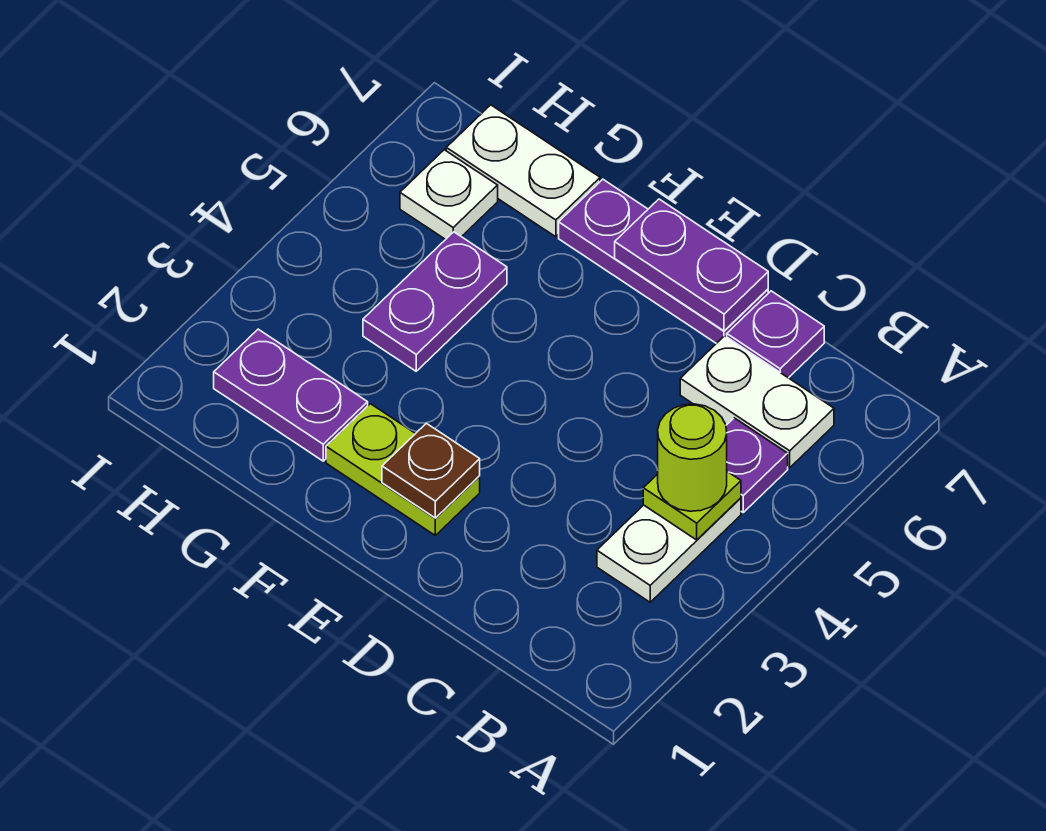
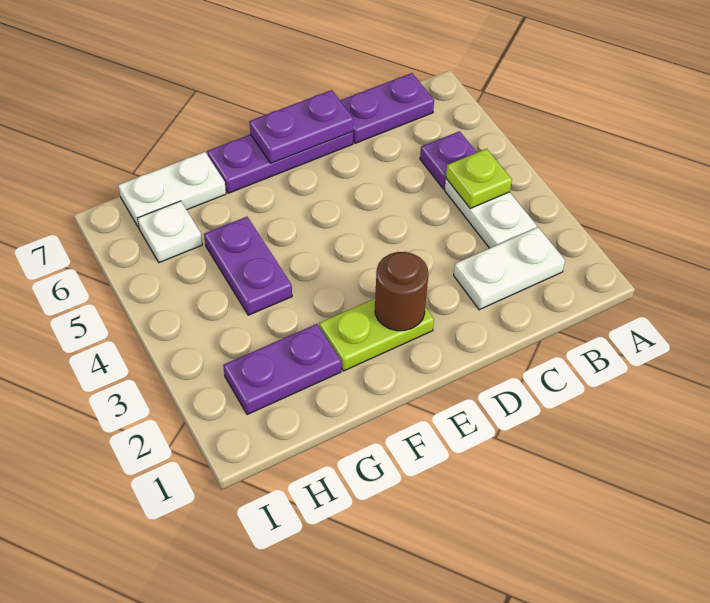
lime 1x1 round brick [658,404,727,511] -> none
white 1x2 plate [680,336,834,468] -> white 1x2 plate moved to [454,227,565,310]
purple 1x1 plate [727,291,824,378] -> purple 1x2 plate [340,73,434,143]
brown 1x1 plate [382,423,480,518] -> brown 1x1 round brick [375,252,428,331]

